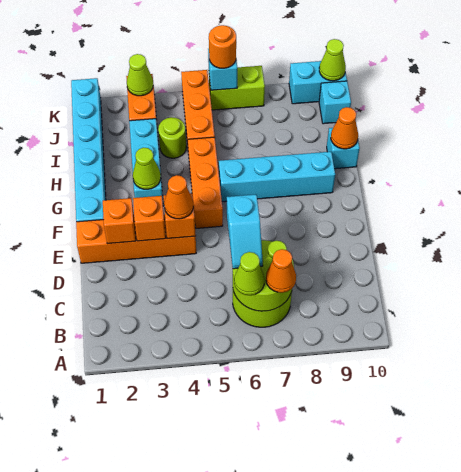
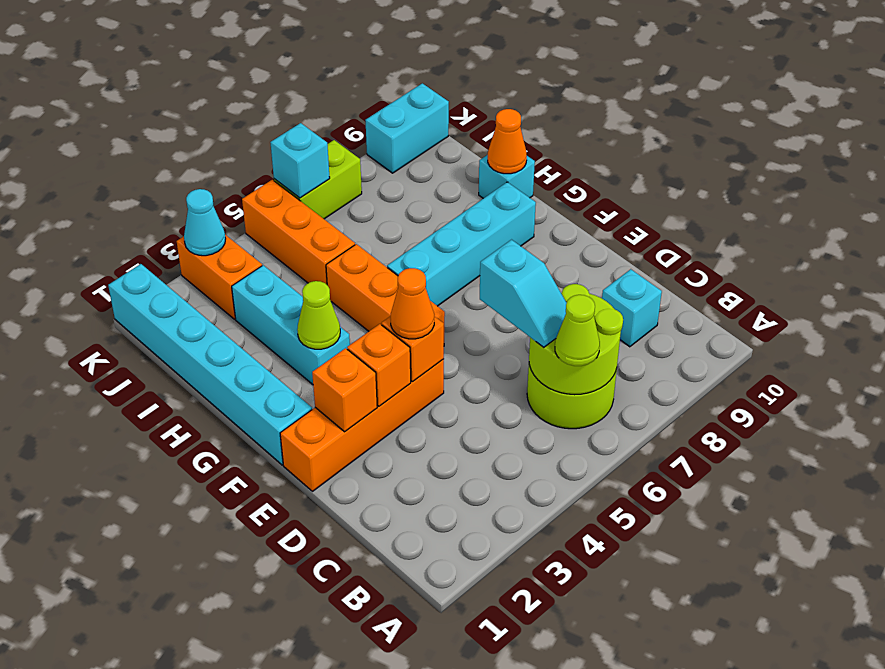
orange 1x1 cone [266,249,296,293] -> none
lime 1x1 round brick [158,117,186,158] -> none
cyan 1x1 brick [319,81,351,124] -> cyan 1x1 brick moved to [602,269,662,347]
lime 1x1 cone [127,54,153,96] -> cyan 1x1 cone [184,189,226,256]
orange 1x1 round brick [209,25,236,68] -> none
lime 1x1 cone [319,39,346,81] -> none

